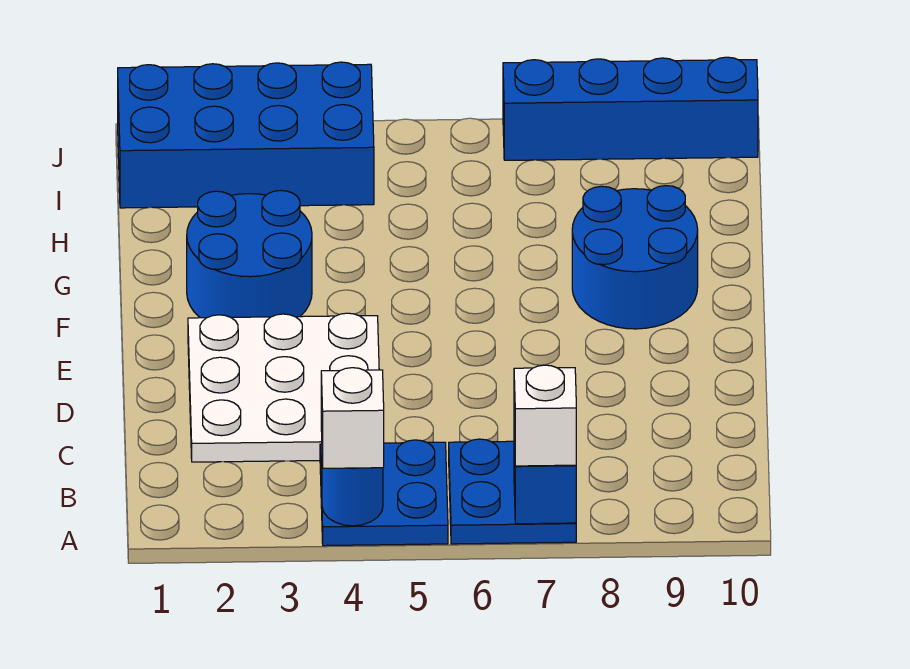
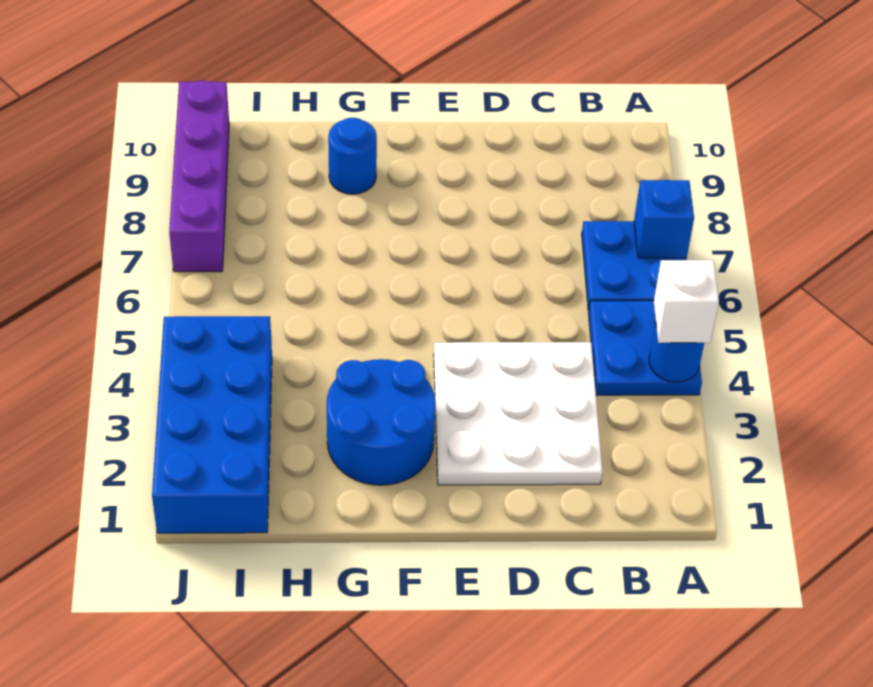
white 1x1 brick [514,365,576,466] -> none
blue 2x2 round brick [572,186,698,329] -> blue 1x1 round brick [328,118,377,194]
blue 1x4 brick [503,57,758,160] -> purple 1x4 brick [169,81,229,272]

